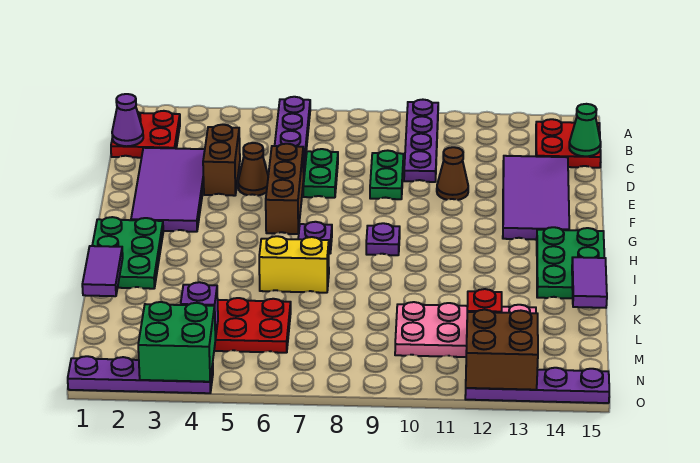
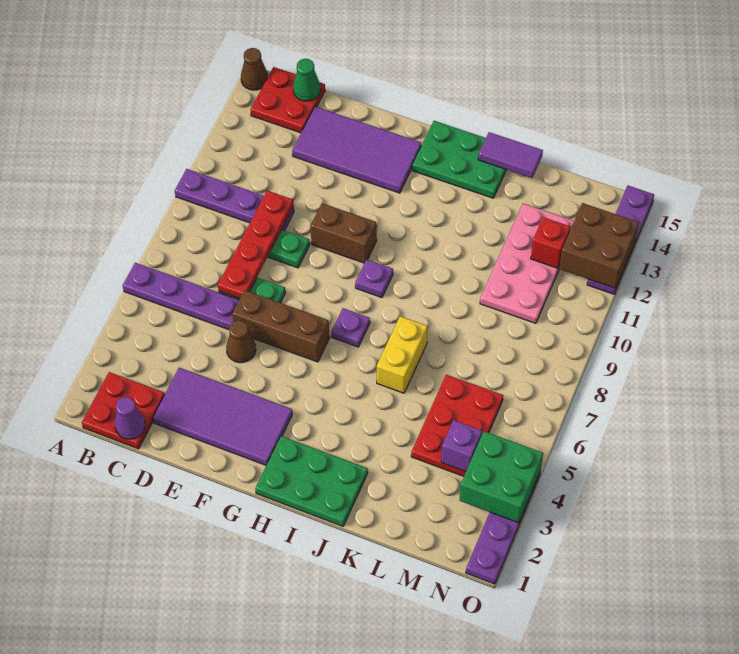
brown 1x2 brick [203,125,240,196] -> brown 1x2 brick moved to [310,203,377,263]
none -> red 1x4 plate [218,191,294,299]
brown 1x1 cone [437,147,468,200] -> brown 1x1 cone moved to [241,48,268,90]
purple 1x2 tile [82,246,123,296] -> none

